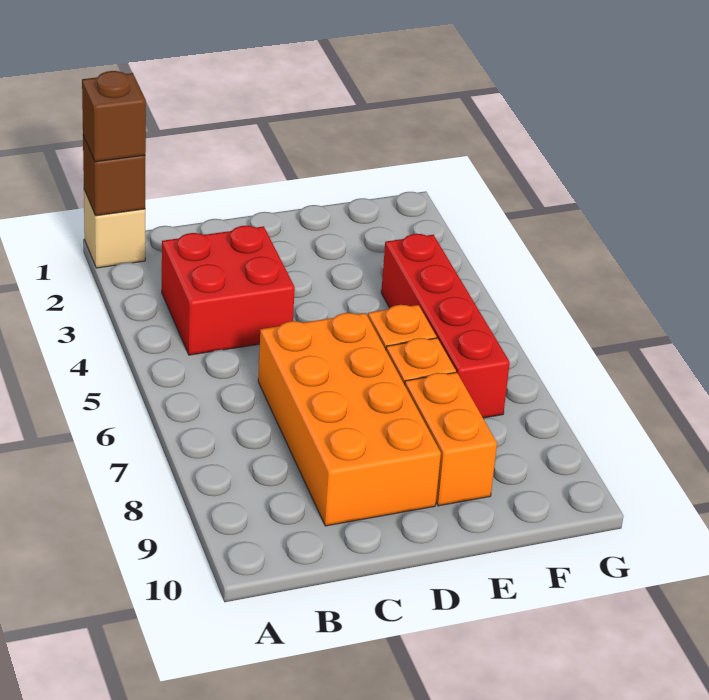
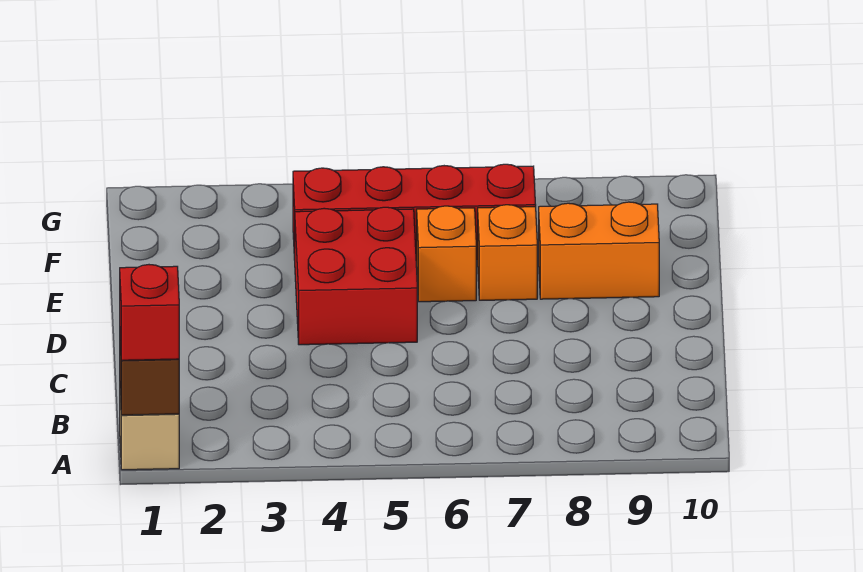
brown 1x1 brick [82,71,146,162] -> red 1x1 brick [120,265,179,360]
red 2x2 brick [162,226,295,355] -> red 2x2 brick moved to [295,207,417,345]
orange 2x4 brick [258,313,441,526] -> none

